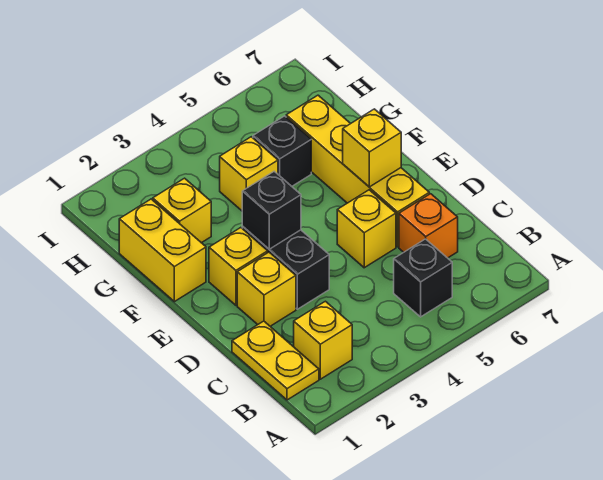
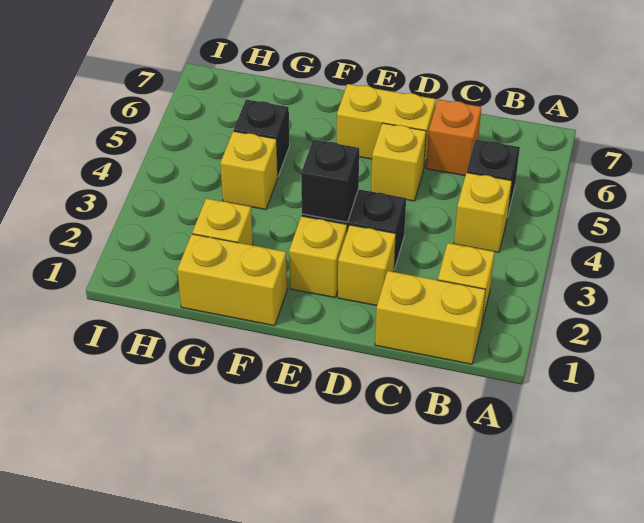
yellow 1x2 plate [232,321,319,400] -> yellow 1x2 brick [375,271,486,364]
yellow 1x4 brick [286,95,429,247] -> yellow 1x2 brick [337,84,436,167]
yellow 1x1 brick [343,109,401,187] -> yellow 1x1 brick moved to [454,173,512,252]

